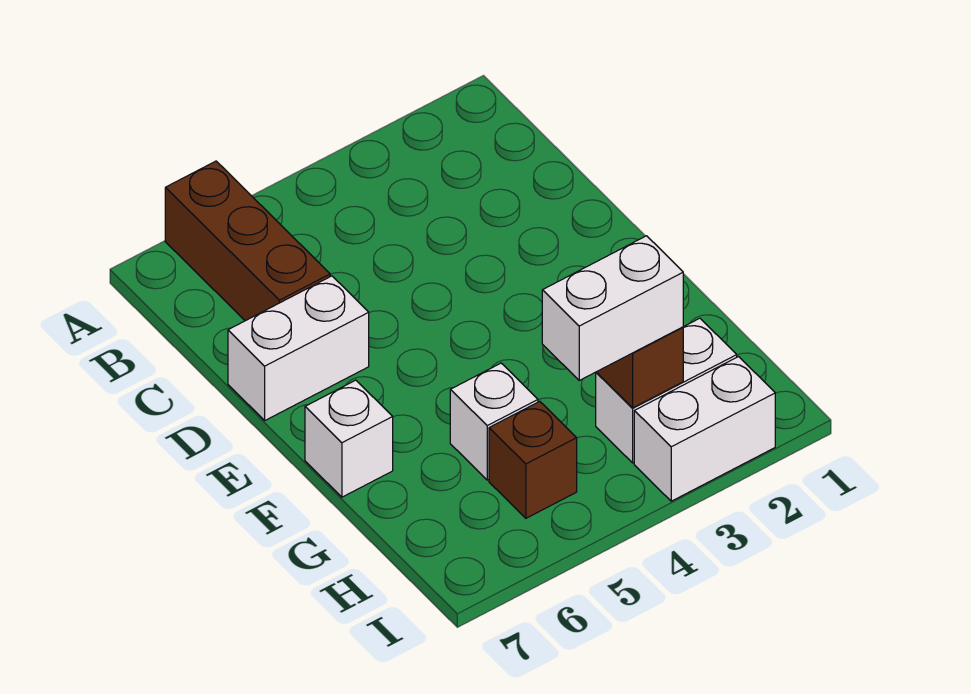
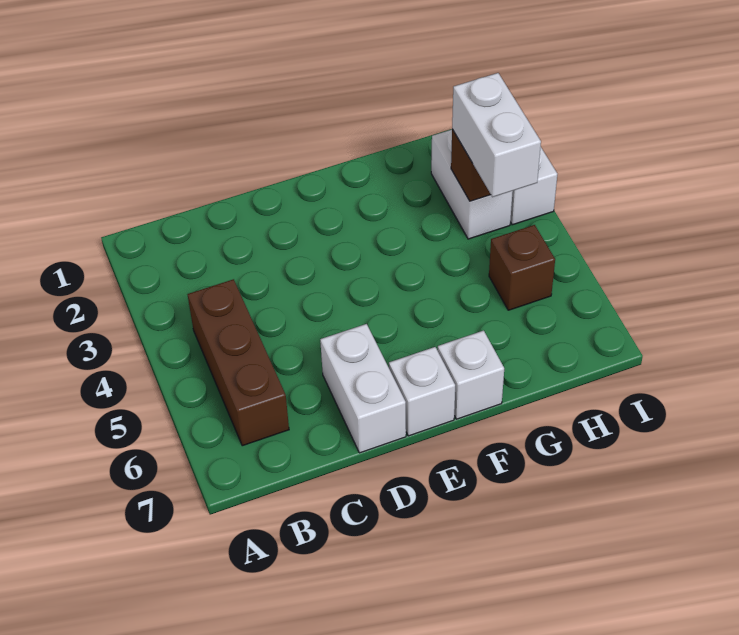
brown 1x3 brick [165,161,330,321] -> brown 1x3 brick turned to [187,279,289,446]
white 1x1 brick [450,363,538,480] -> white 1x1 brick moved to [389,347,455,436]

